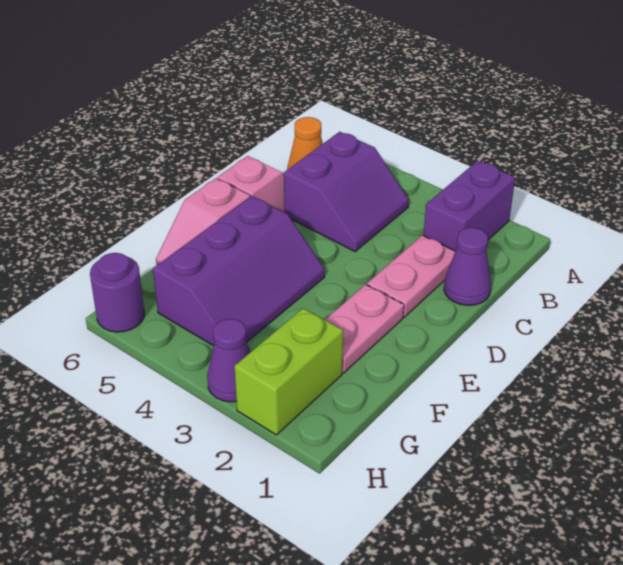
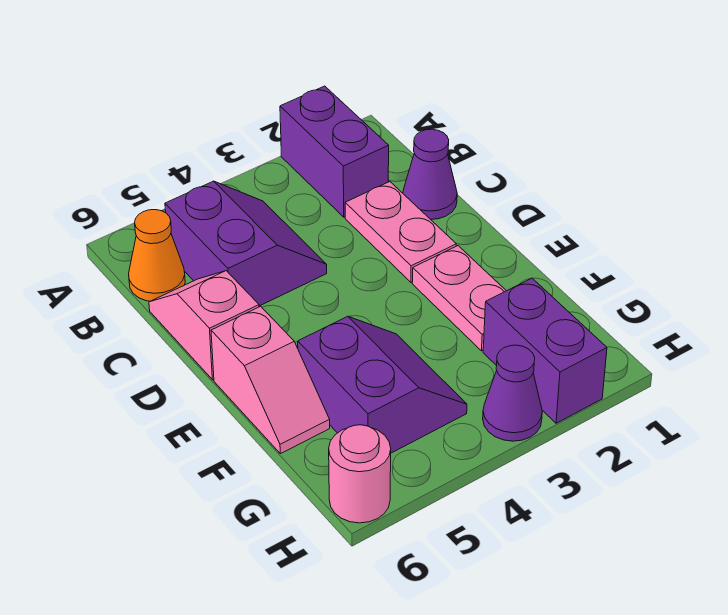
purple 2x3 slope [153,196,325,346] -> purple 2x2 slope [298,316,467,453]
lime 1x2 brick [234,308,343,435] -> purple 1x2 brick [483,278,607,423]
purple 1x1 round brick [90,253,144,332] -> pink 1x1 round brick [329,425,391,523]

